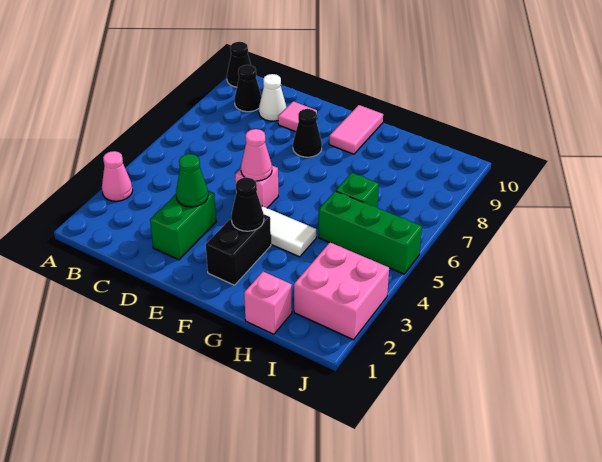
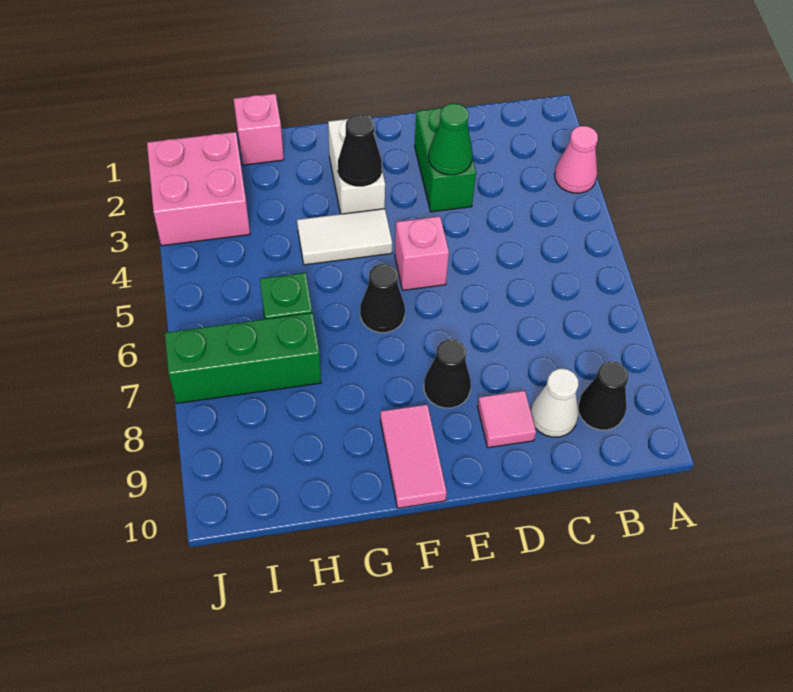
black 1x1 cone [227,42,251,87] -> black 1x1 cone moved to [360,264,405,333]
pink 1x1 cone [241,129,272,181] -> none
black 1x2 brick [206,214,271,285] -> white 1x2 brick [328,116,385,214]
green 1x3 brick [318,191,422,274] -> green 1x3 brick moved to [165,313,321,403]

